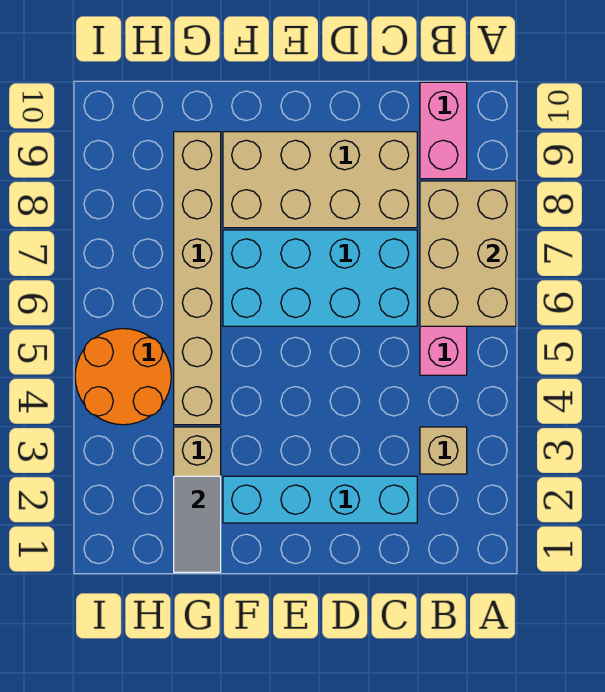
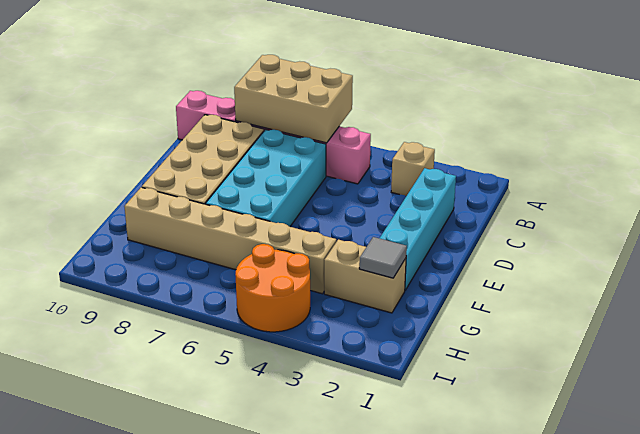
grey 1x2 tile [174,476,221,572] -> grey 1x1 tile [359,237,407,278]

